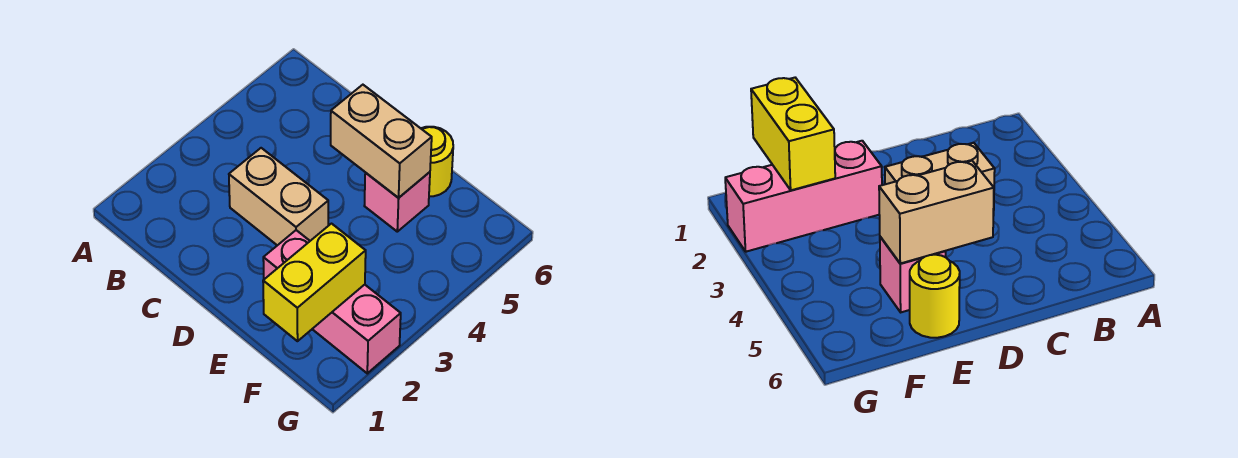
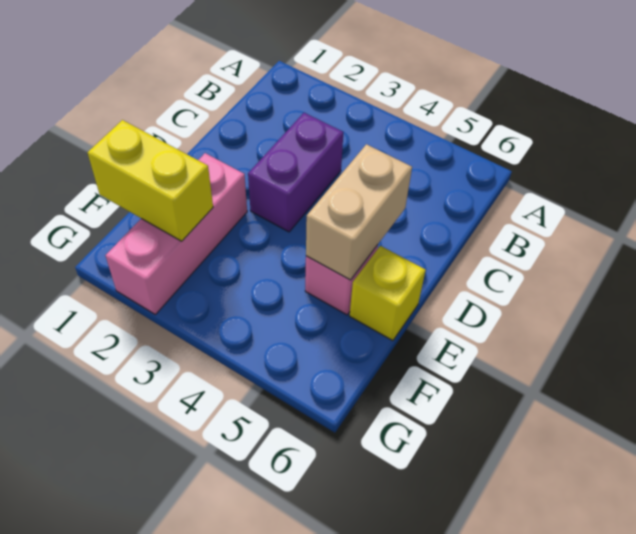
tan 1x2 brick [229,148,328,245] -> purple 1x2 brick [248,113,343,232]
yellow 1x1 round brick [421,127,453,196] -> yellow 1x1 brick [350,246,426,341]

